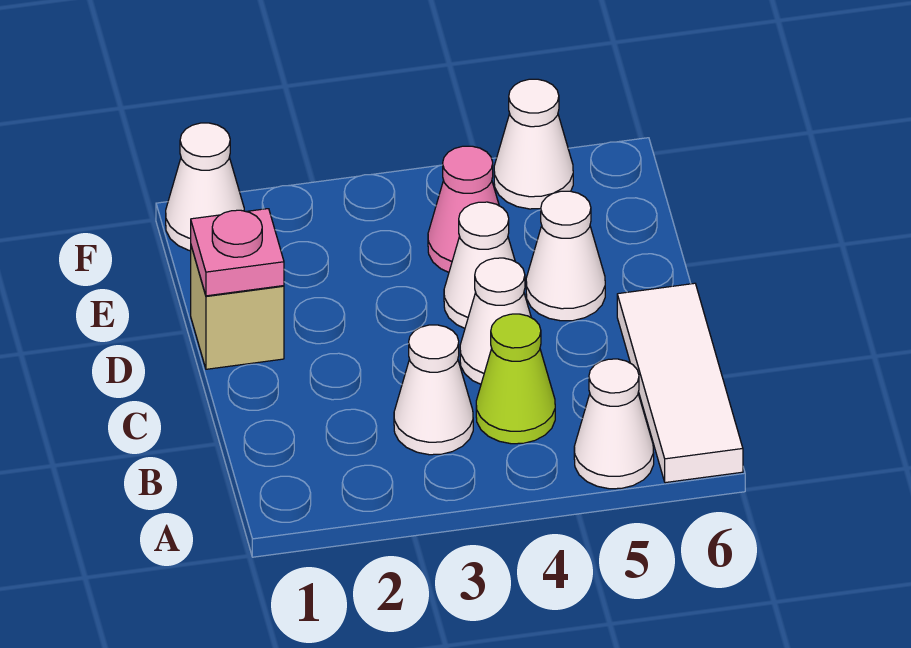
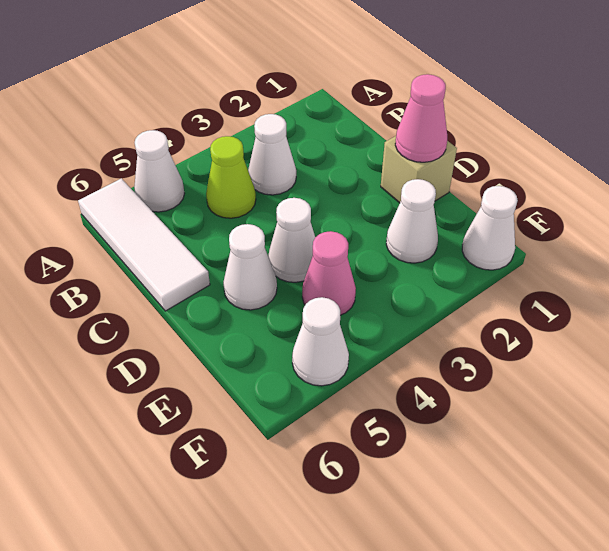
white 1x1 cone [460,258,531,384] -> white 1x1 cone moved to [386,179,438,263]
pink 1x1 plate [191,209,284,296] -> pink 1x1 cone [395,74,447,162]

